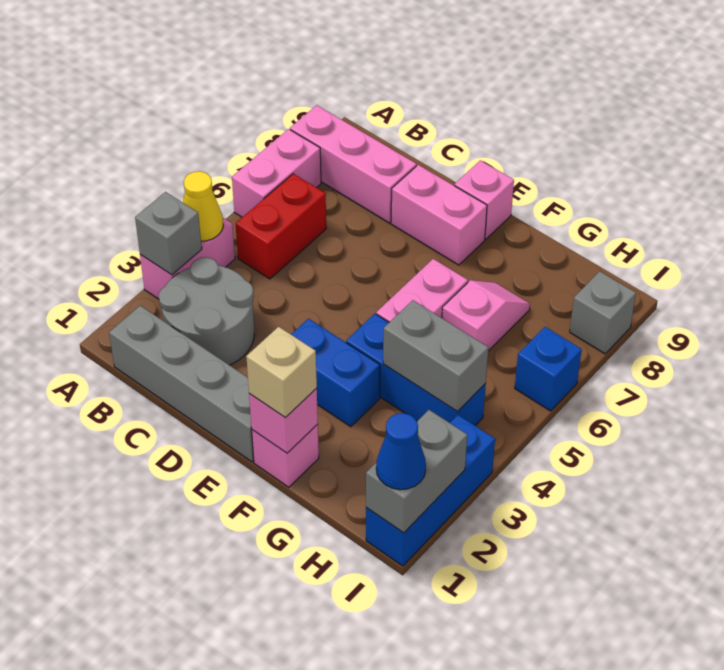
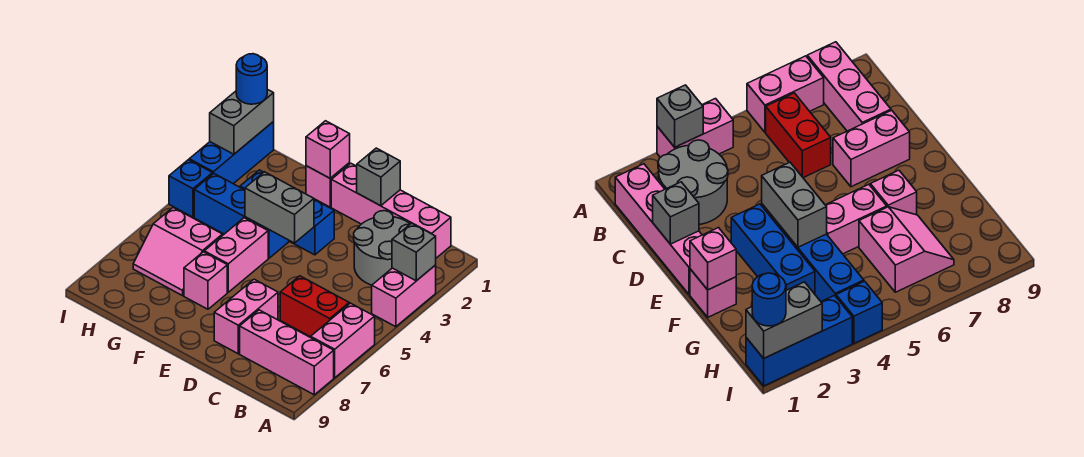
yellow 1x1 cone [183,171,223,241] -> none
grey 1x4 brick [109,306,254,462] -> pink 1x4 brick [331,164,451,258]
red 1x2 brick [235,174,326,279] -> red 1x2 brick turned to [280,276,349,337]
pink 1x2 brick [391,165,487,265] -> pink 1x2 brick turned to [214,279,278,354]
blue 1x2 brick [291,319,380,427] -> blue 1x3 brick [240,170,334,255]
pink 1x1 brick [454,160,514,239] -> pink 1x1 brick moved to [184,252,227,309]
tan 1x1 brick [246,327,317,418] -> none
grey 1x2 brick [383,300,488,412] -> grey 1x2 brick moved to [245,172,314,243]
pink 1x2 slope [442,280,530,351] -> pink 2x2 slope [133,208,222,296]
blue 1x1 cone [376,413,426,490] -> blue 1x1 round brick [236,54,267,104]
blue 1x1 brick [515,327,582,411] -> blue 1x1 brick moved to [169,160,213,217]
grey 1x1 brick [570,271,636,354] -> grey 1x1 brick moved to [357,148,400,206]

